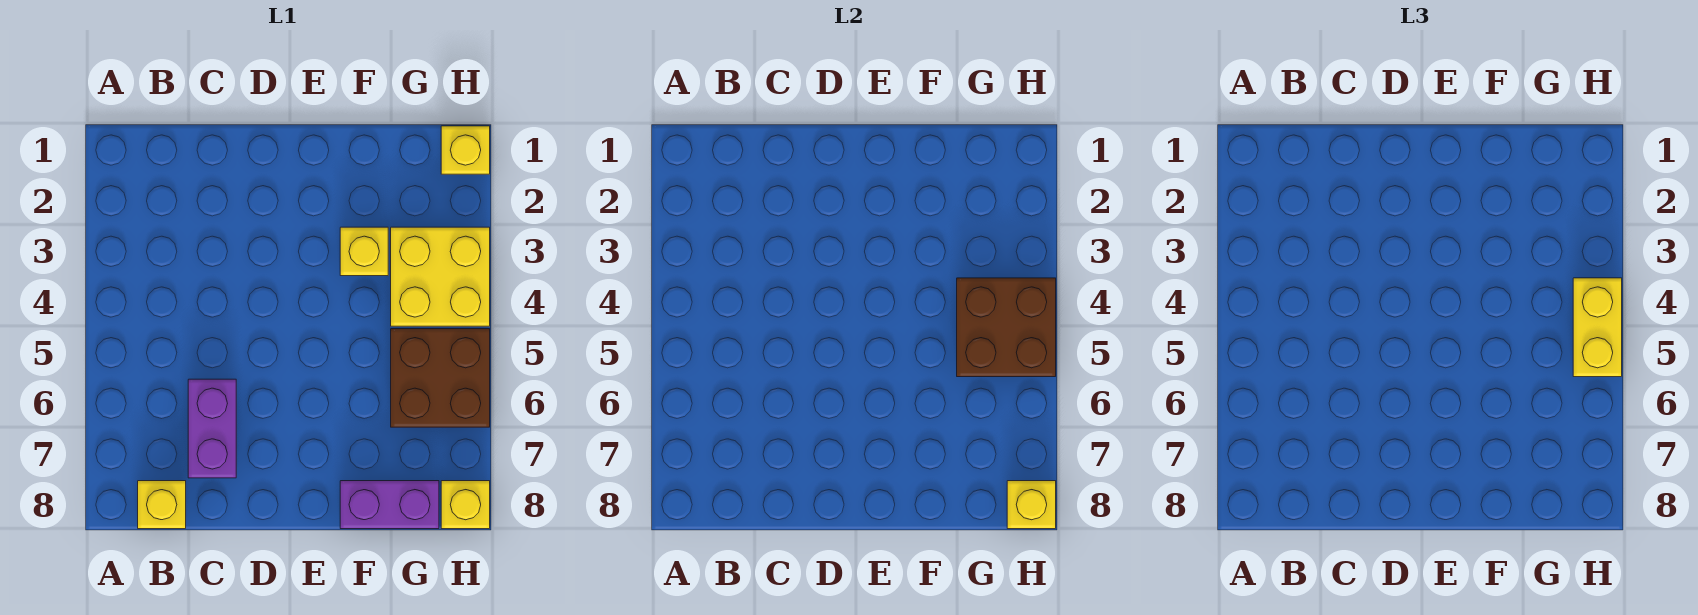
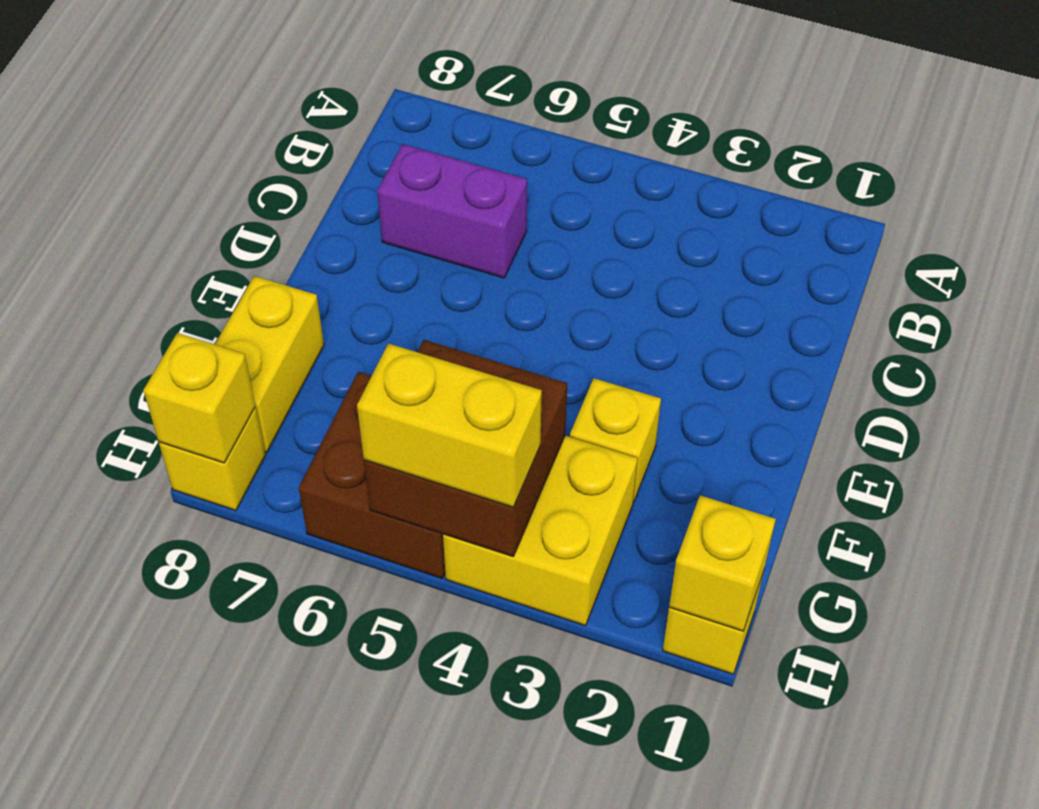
yellow 1x1 brick [138,481,186,529] -> yellow 1x1 brick moved to [669,495,776,631]
purple 1x2 brick [340,481,439,529] -> yellow 1x2 brick [215,276,324,452]

